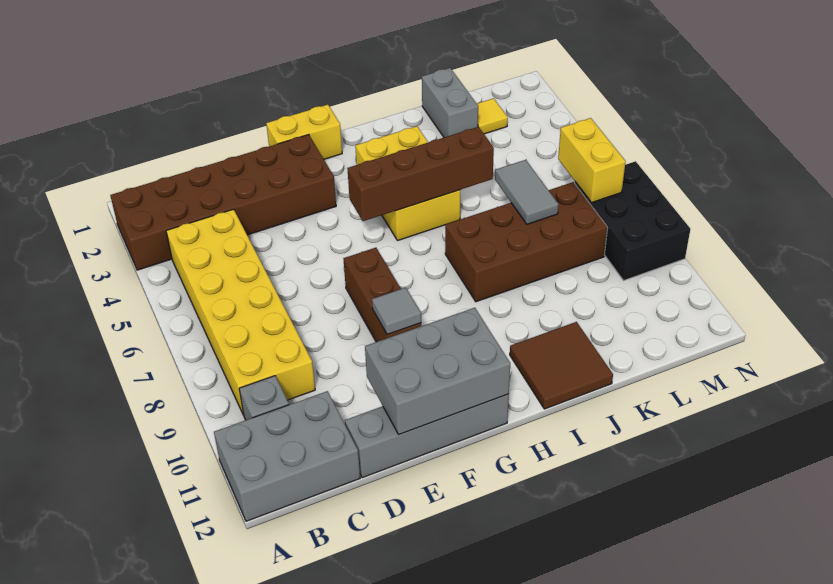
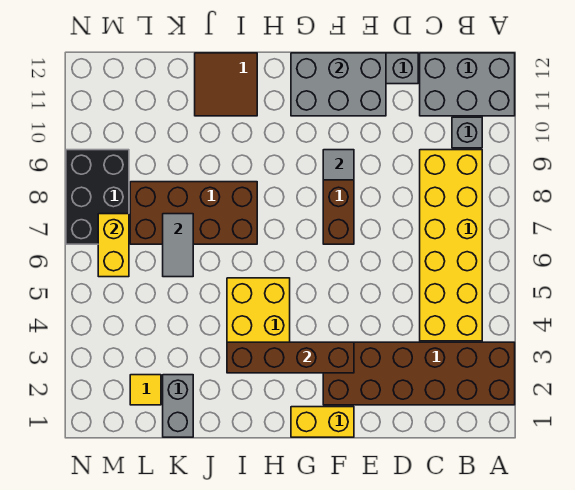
brown 1x4 brick [347,127,494,221] -> brown 1x4 brick moved to [227,342,354,373]

